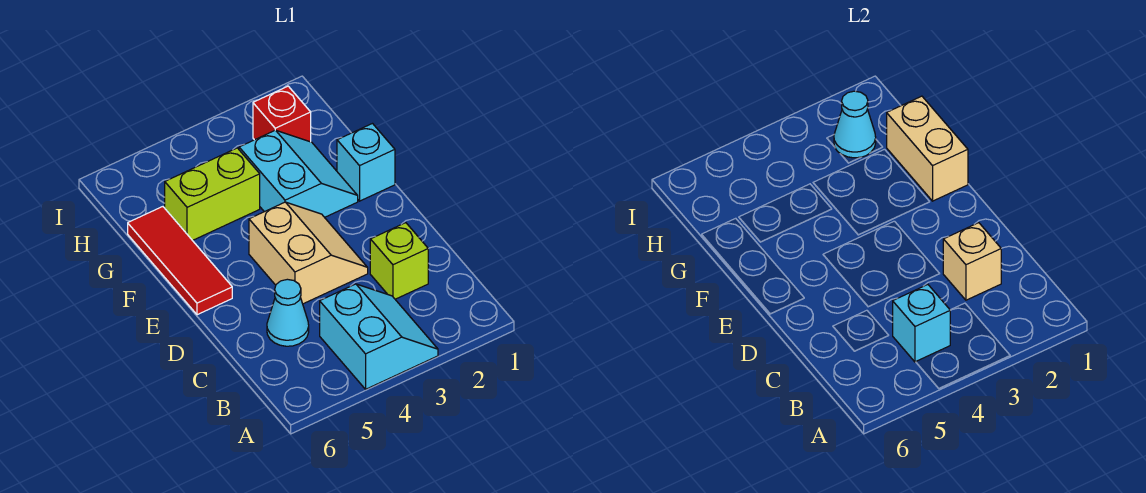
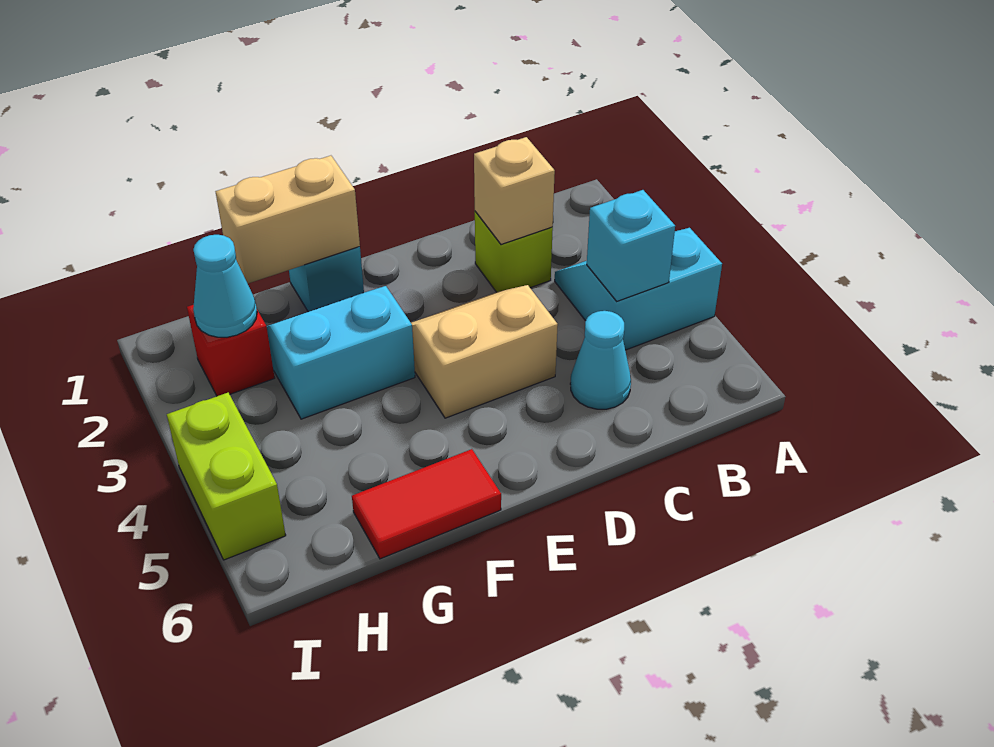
red 1x3 tile [128,207,232,315] -> red 1x2 tile [352,449,501,559]
lime 1x2 brick [165,148,260,241] -> lime 1x2 brick moved to [167,393,286,560]

